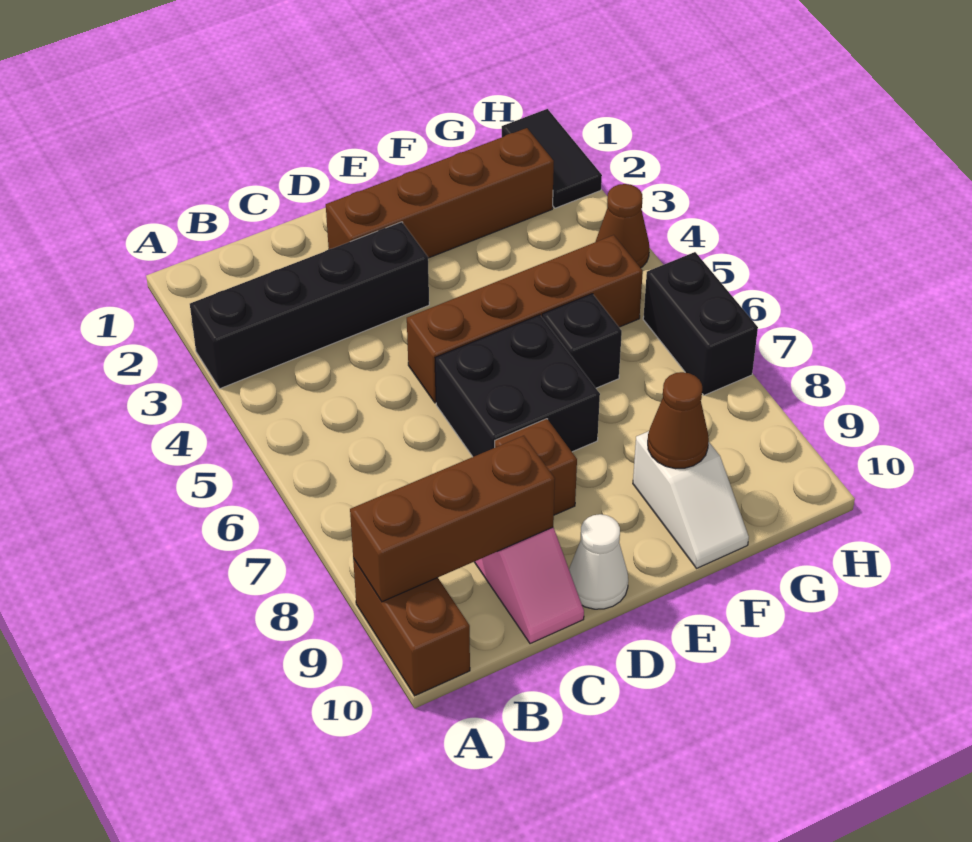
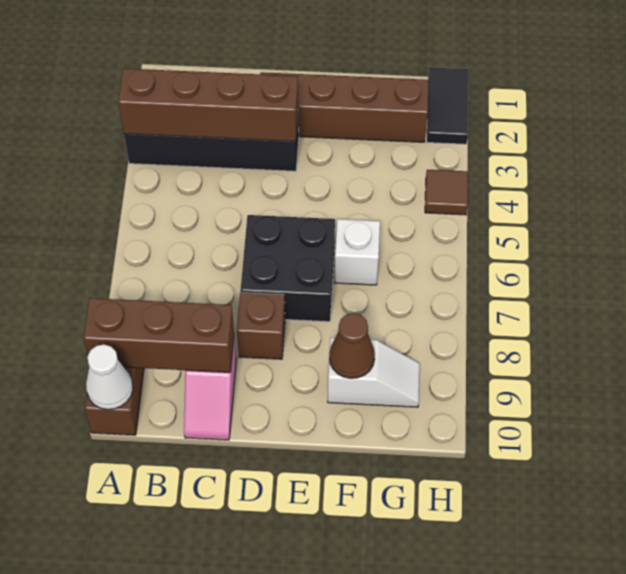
brown 1x4 brick [407,235,643,403] -> brown 1x4 brick moved to [118,68,298,141]
white 1x1 cone [569,514,628,609] -> white 1x1 cone moved to [86,345,133,410]
black 1x1 brick [542,294,622,388] -> white 1x1 brick [335,219,380,285]
white 1x2 slope [633,431,749,568] -> white 1x2 slope turned to [328,338,420,407]
brown 1x1 cone [596,184,649,268] -> brown 1x1 tile [425,170,468,215]
black 1x2 brick [643,252,758,395] -> none

